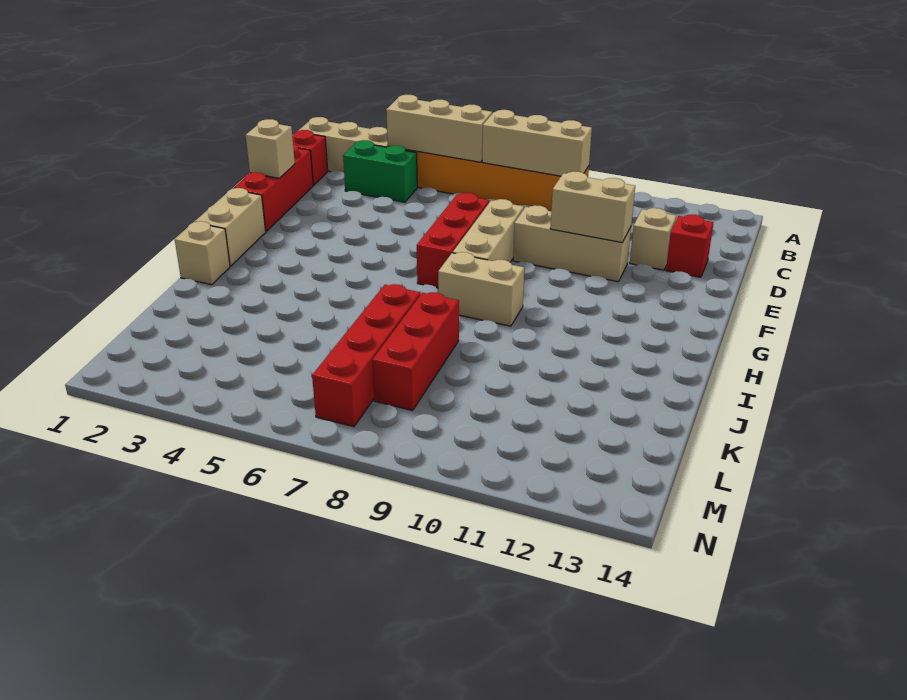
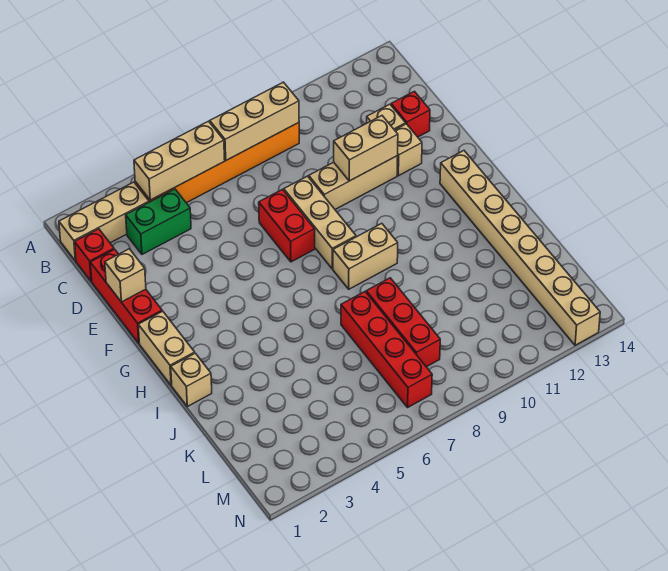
red 1x3 brick [417,193,489,288] -> red 1x2 brick [259,190,315,262]
none -> tan 1x1 brick [395,124,422,176]
none -> tan 1x8 brick [440,151,600,345]

